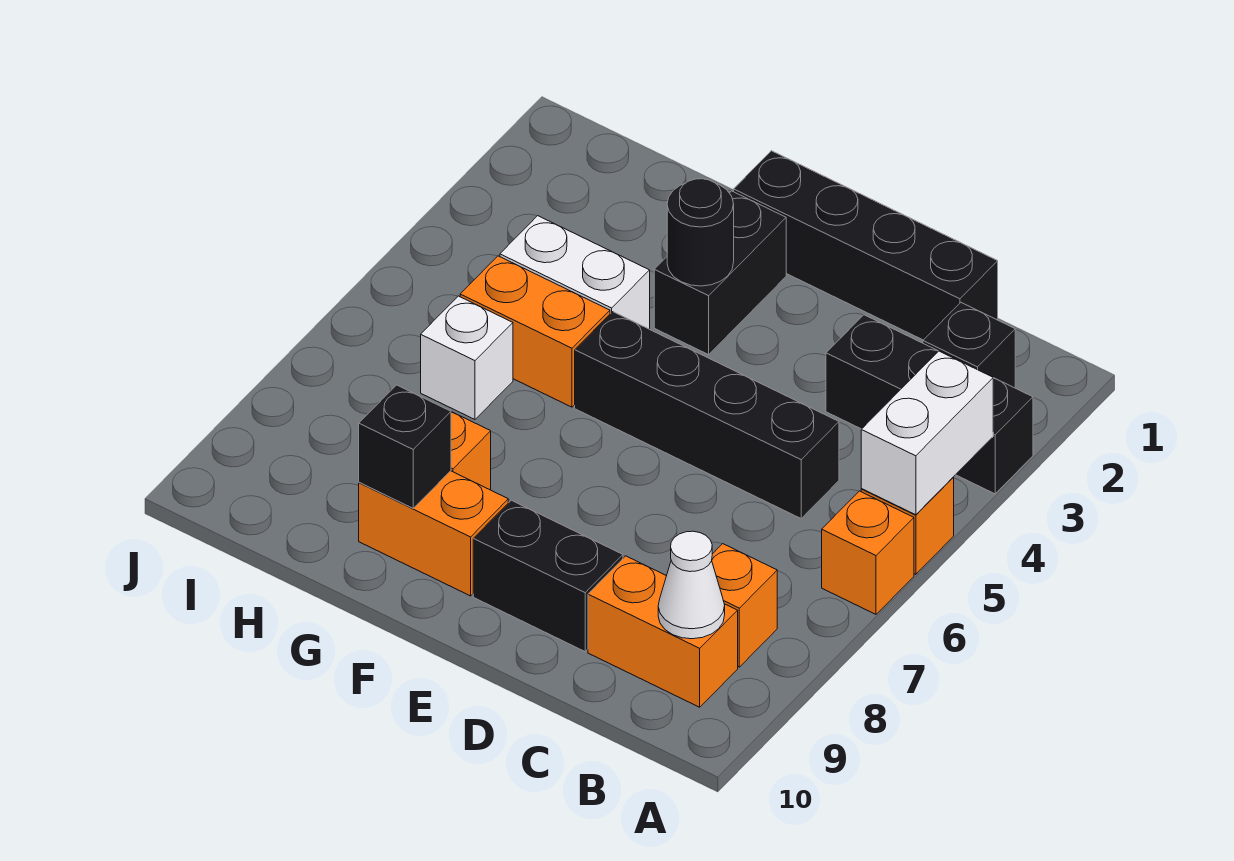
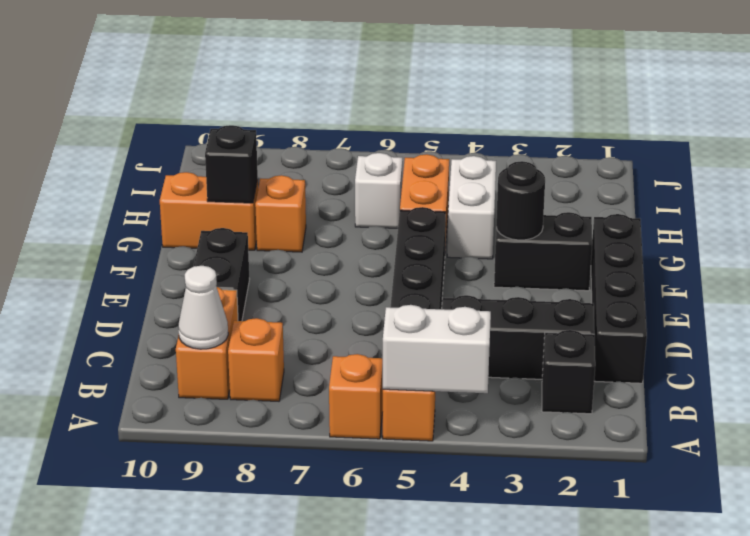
black 1x3 brick [826,315,1033,494] -> black 1x3 brick turned to [442,295,594,379]
orange 1x2 brick [359,471,508,596] -> orange 1x2 brick turned to [160,172,258,250]

